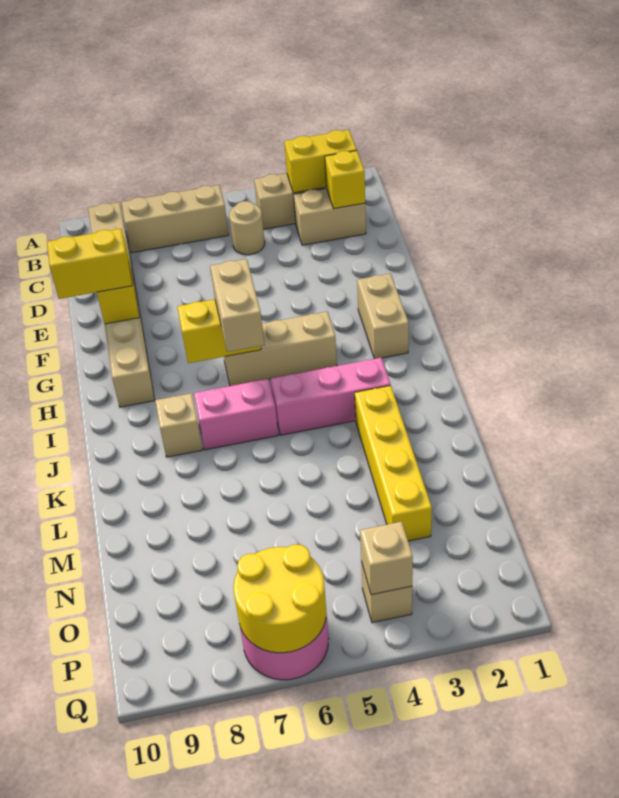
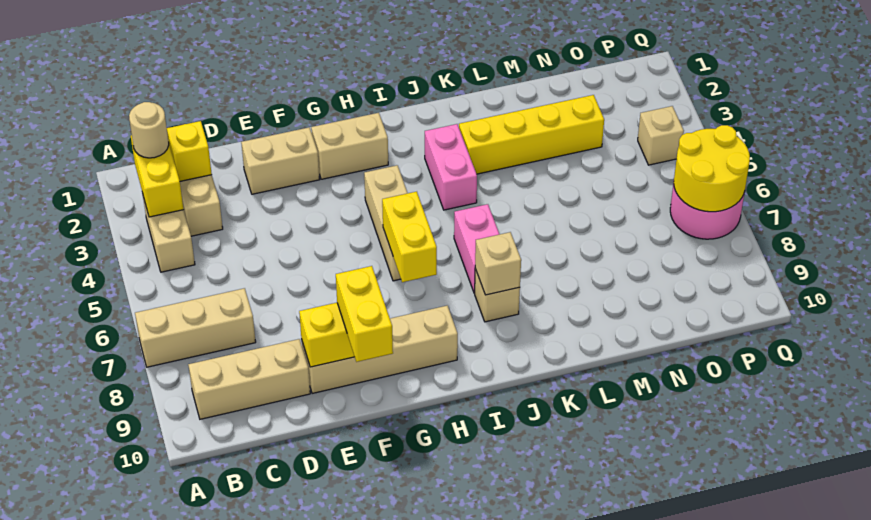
tan 1x3 brick [122,185,229,253] -> tan 1x3 brick turned to [135,288,256,367]
tan 1x1 round brick [229,201,265,255] -> tan 1x1 round brick moved to [129,102,169,158]
tan 1x2 brick [210,259,264,352] -> tan 1x2 brick moved to [241,127,320,194]
pink 1x3 brick [270,358,390,435] -> pink 1x2 brick [425,124,477,210]
tan 1x1 brick [360,522,413,595] -> tan 1x1 brick moved to [475,232,521,295]

